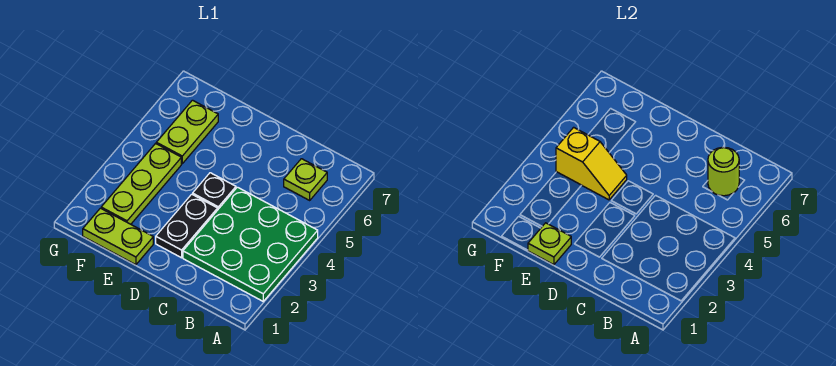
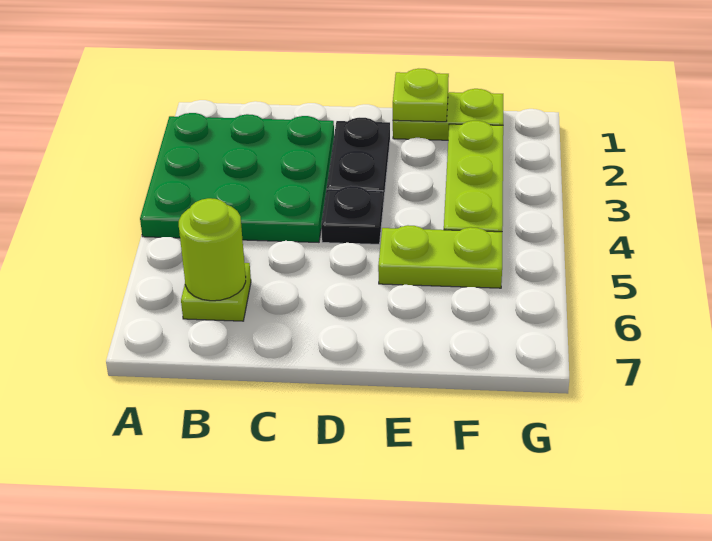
yellow 1x2 slope [556,127,627,200] -> none
lime 1x2 plate [156,100,218,164] -> lime 1x2 plate turned to [378,225,502,288]

